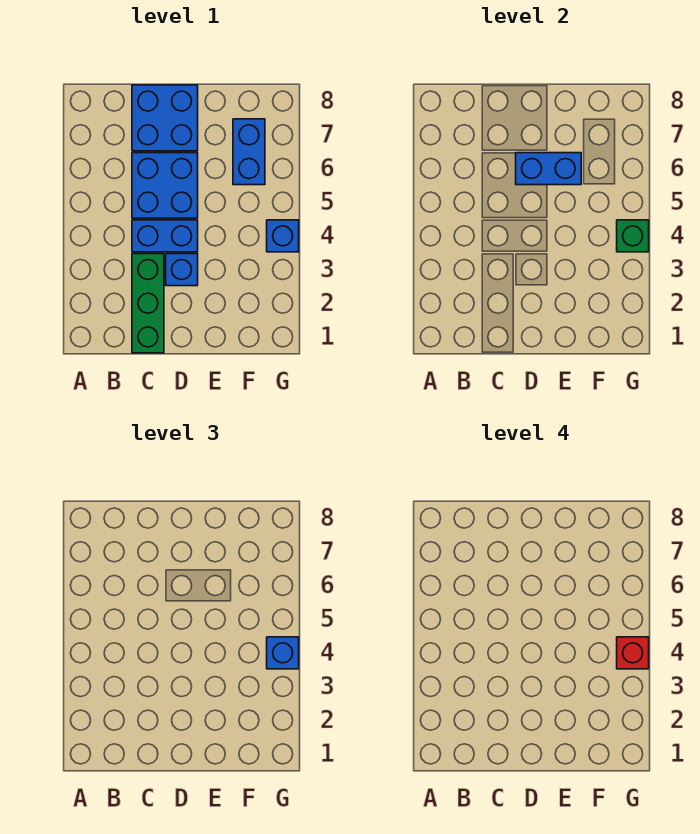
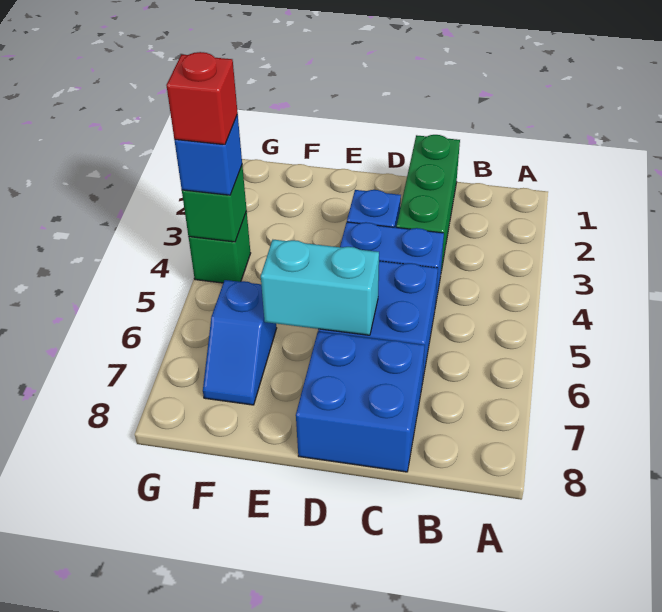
blue 1x2 brick [516,153,581,185] -> cyan 1x2 brick [261,240,379,335]
blue 1x2 brick [233,119,265,185] -> blue 1x2 slope [203,280,277,405]
blue 1x1 brick [267,220,299,252] -> green 1x1 brick [189,211,251,283]

